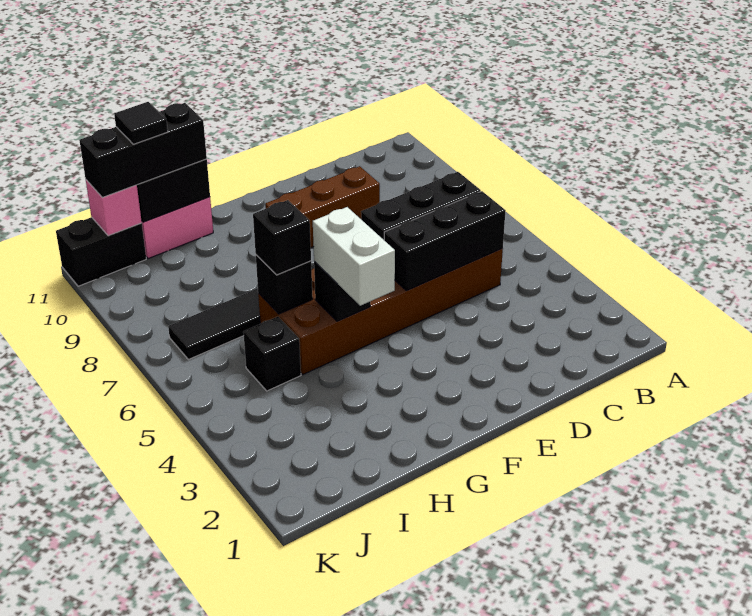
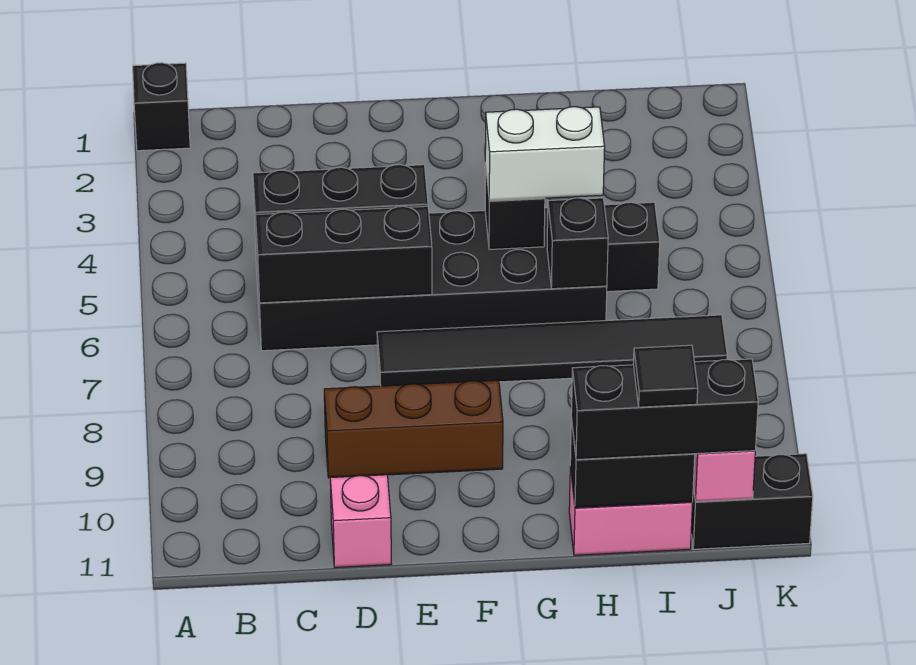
brown 2x6 brick [258,249,503,374] -> black 2x6 brick [255,208,607,351]
none -> pink 1x1 brick [330,475,391,568]
white 1x2 brick [313,207,395,306] -> white 1x2 brick turned to [485,107,605,201]
black 1x1 brick [253,200,311,275] -> black 1x1 brick moved to [133,63,190,151]

